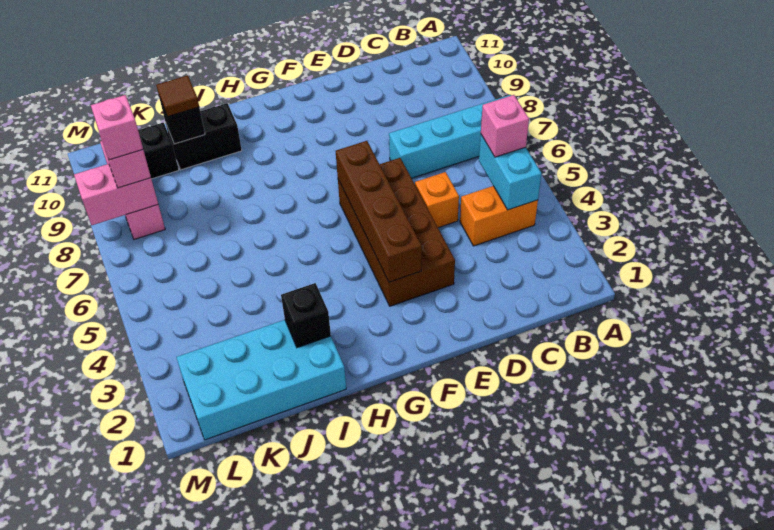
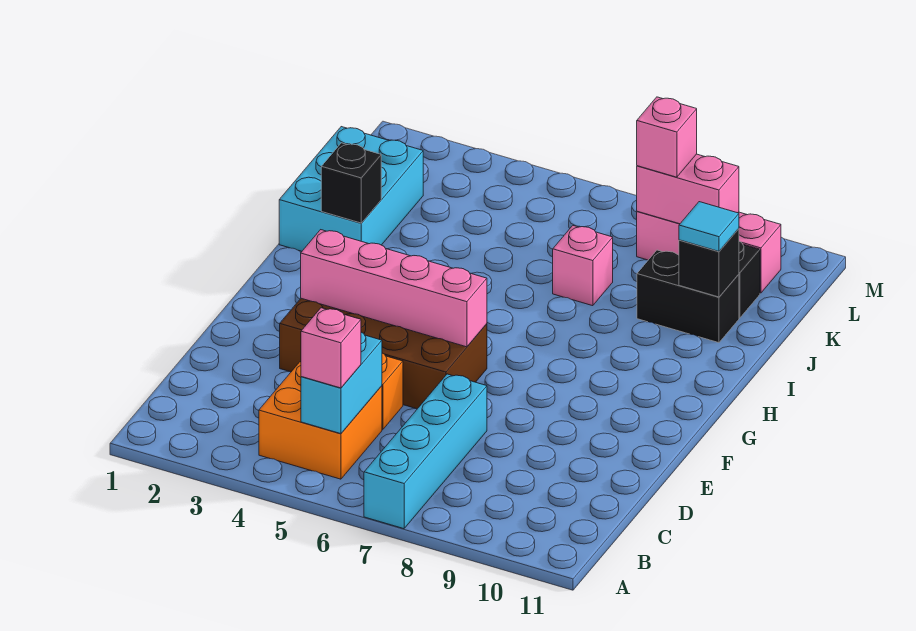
orange 1x2 brick [460,186,538,246] -> orange 2x2 brick [259,362,382,479]
cyan 1x2 brick [479,135,542,210] -> cyan 1x2 brick turned to [301,332,382,434]
brown 1x4 brick [336,141,422,282] -> pink 1x4 brick [301,230,487,347]
cyan 2x4 brick [176,320,346,440] -> cyan 2x3 brick [279,127,423,251]
black 1x2 brick [166,103,242,170] -> black 1x2 brick turned to [637,250,739,343]
brown 1x1 tile [156,75,199,116] -> cyan 1x1 tile [679,202,739,251]
pink 1x2 brick [74,164,158,225] -> pink 1x2 brick turned to [637,154,739,224]
pink 1x1 brick [91,95,143,160] -> pink 1x1 brick moved to [553,226,613,306]

